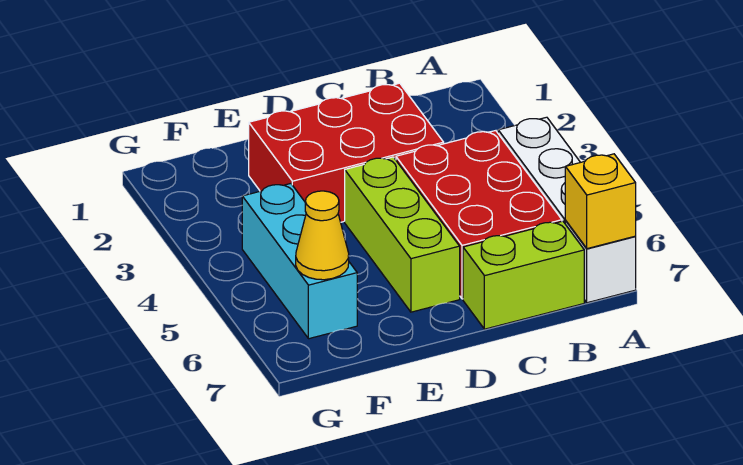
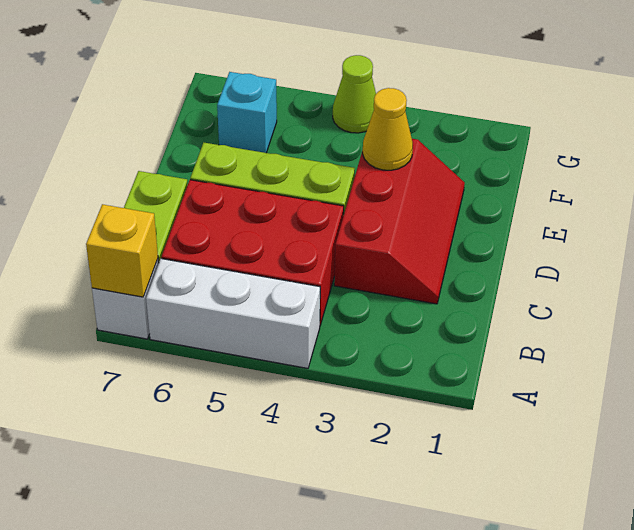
red 2x3 brick [249,83,444,222] -> red 2x3 slope [334,139,465,304]
cyan 1x3 brick [242,184,357,339] -> cyan 1x1 brick [217,72,277,153]
yellow 1x1 cone [296,191,349,280] -> yellow 1x1 cone moved to [363,88,413,170]
none -> lime 1x1 cone [333,55,376,133]

